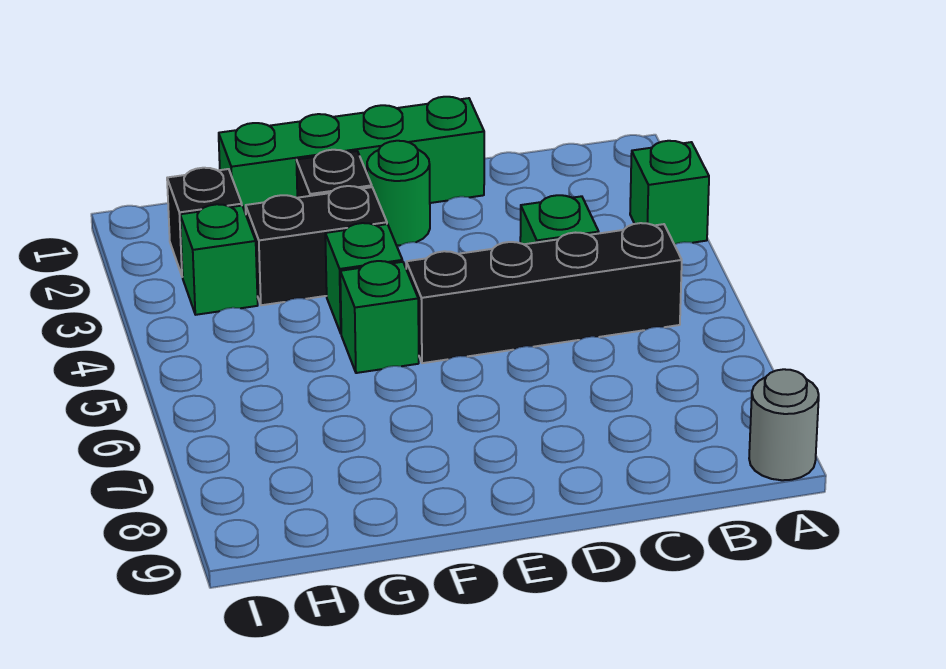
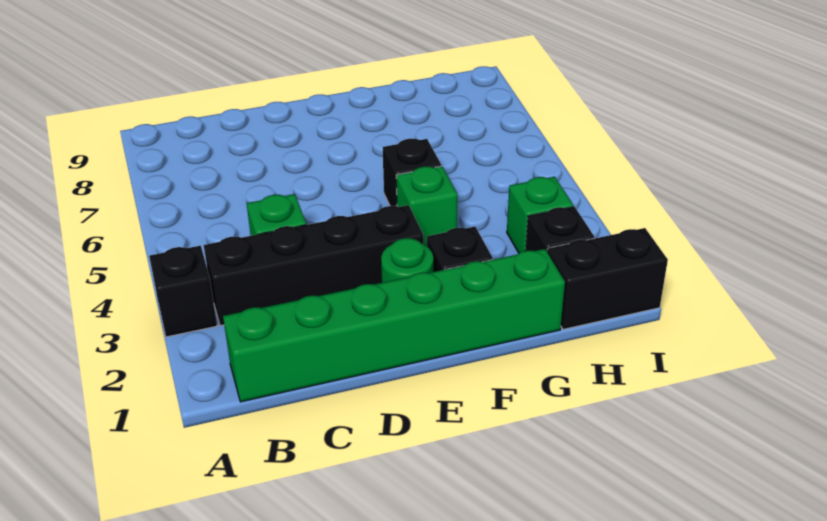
green 1x1 brick [630,141,709,245] -> black 1x1 brick [149,246,217,337]
grey 1x1 round brick [749,369,819,480] -> none
black 1x4 brick [406,223,682,363] -> black 1x4 brick moved to [204,205,424,326]
green 1x4 brick [219,97,484,214] -> green 1x6 brick [223,249,565,402]
black 1x2 brick [246,186,387,305] -> black 1x2 brick moved to [547,228,668,329]
green 1x1 brick [340,261,419,373] -> black 1x1 brick [383,139,442,206]

